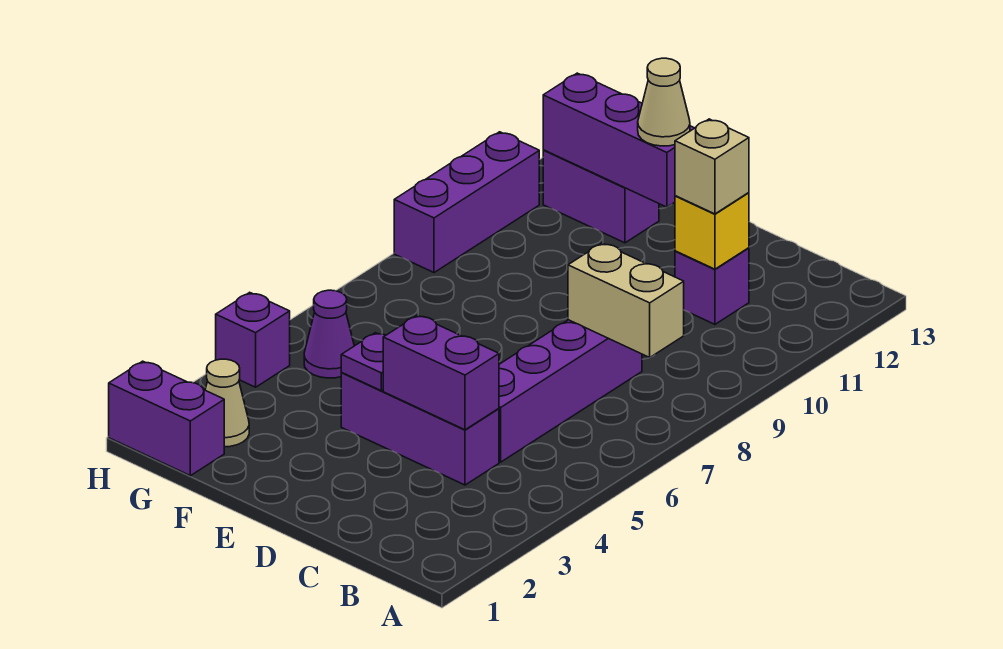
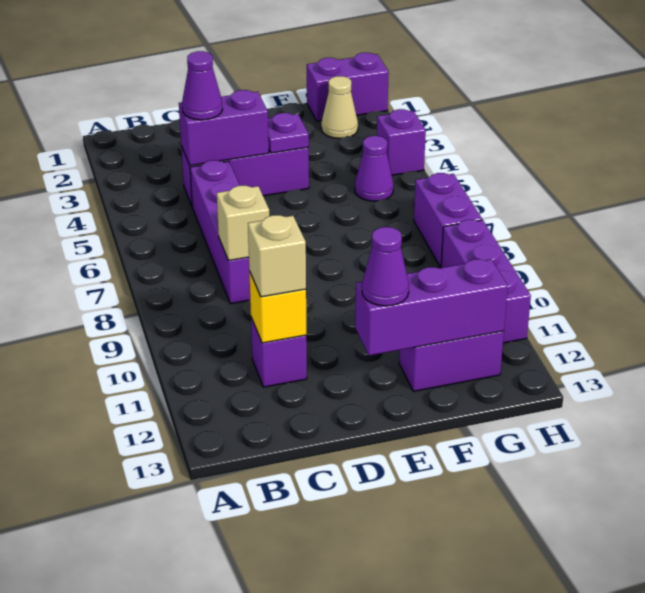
tan 1x2 brick [568,243,684,358] -> tan 1x1 brick [217,186,269,261]
none -> purple 1x1 cone [182,51,223,120]
tan 1x1 cone [638,58,690,146] -> purple 1x1 cone [362,227,409,306]
none -> purple 1x2 brick [414,173,482,267]

